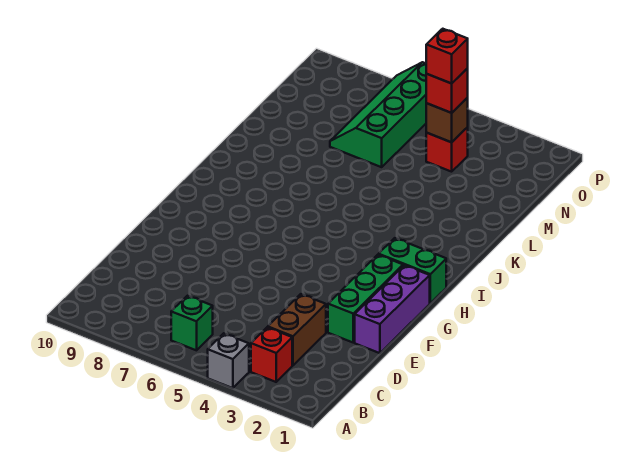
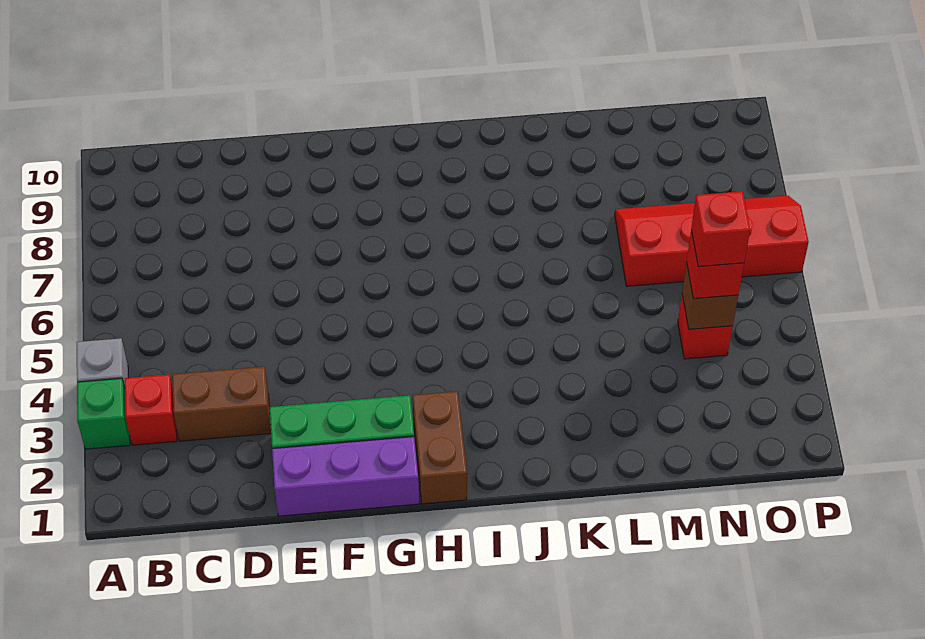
green 1x1 brick [171,296,213,350] -> green 1x1 brick moved to [77,378,130,449]
green 1x2 brick [379,238,446,303] -> brown 1x2 brick [413,391,467,504]
green 2x4 slope [330,62,426,167] -> red 2x4 slope [615,196,809,286]

